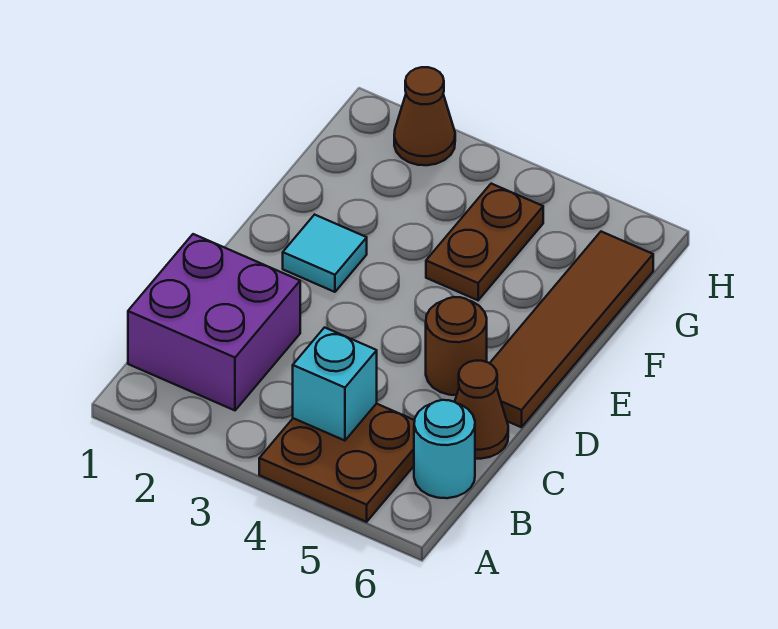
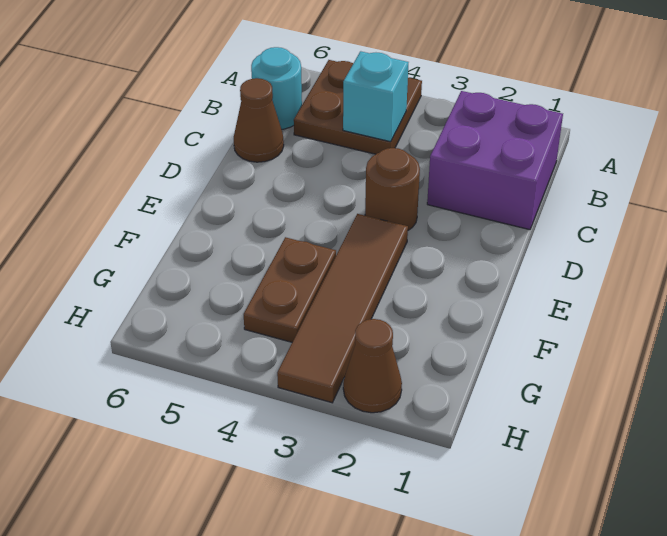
brown 1x1 round brick [426,297,487,395] -> brown 1x1 round brick moved to [365,148,420,230]
brown 1x4 tile [490,232,653,427] -> brown 1x4 tile moved to [277,214,408,403]
cyan 1x1 tile [283,215,367,292] -> none

